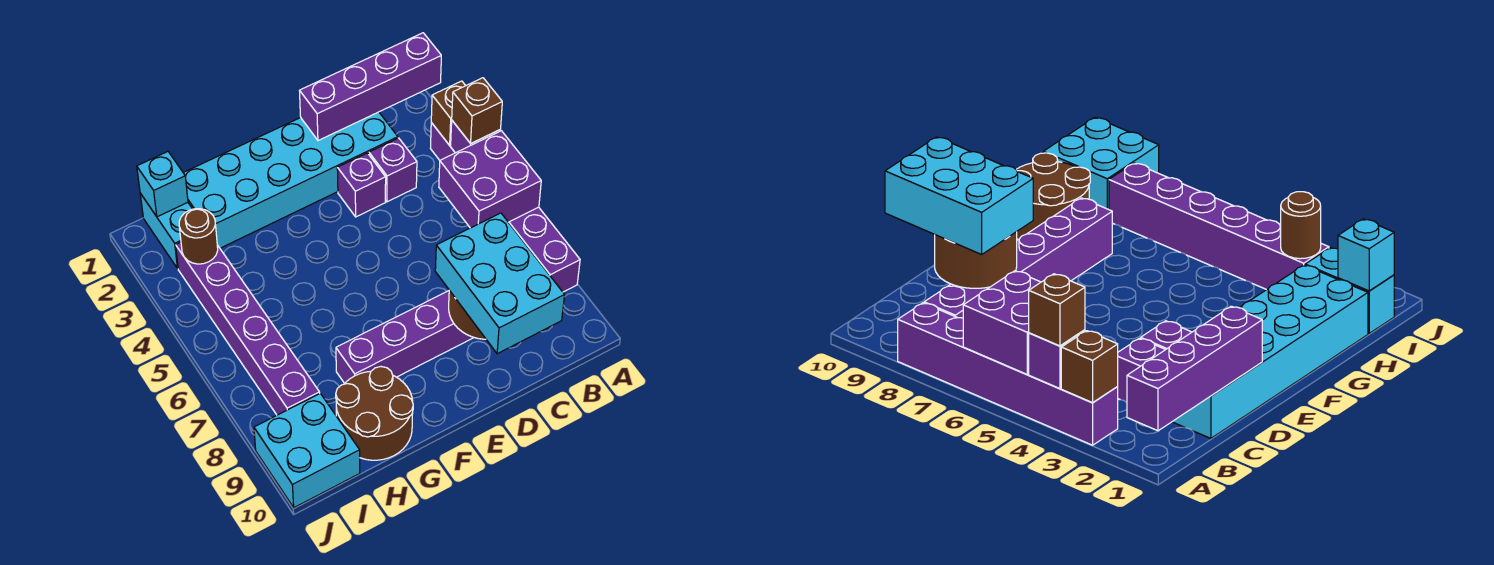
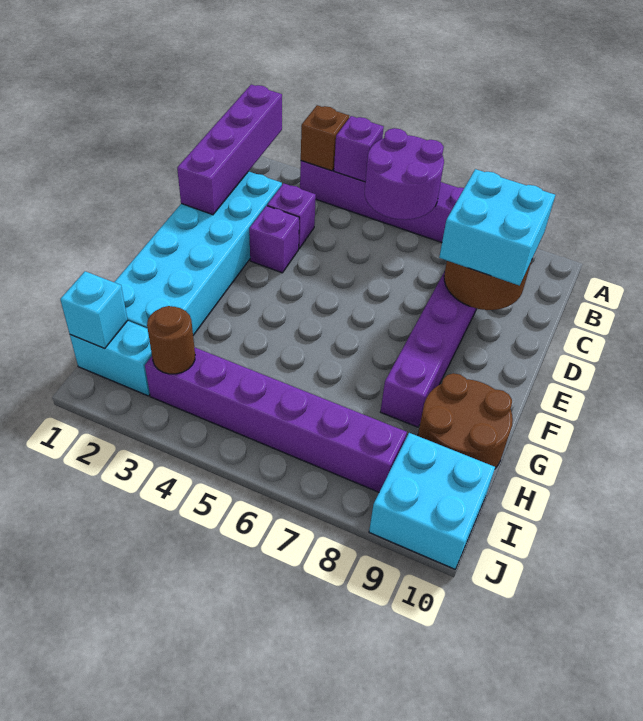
brown 1x1 brick [452,78,502,144] -> none
purple 2x2 brick [439,131,541,228] -> purple 2x2 round brick [365,128,444,220]
cyan 2x3 brick [435,213,565,354] -> cyan 2x2 brick [439,169,555,286]

